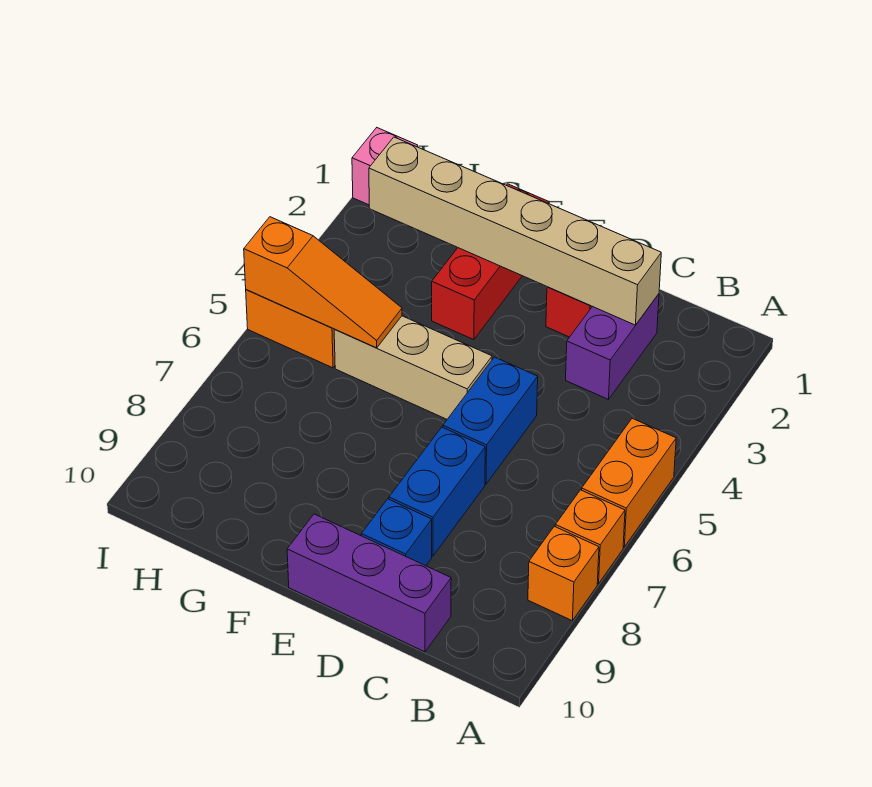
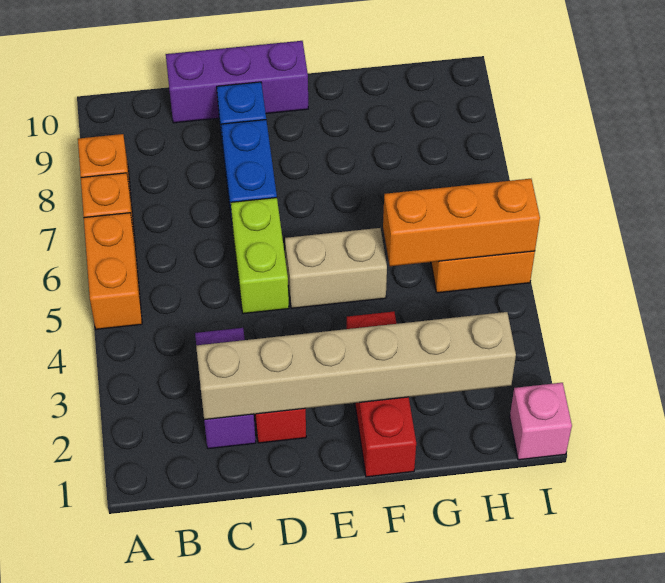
blue 1x2 brick [443,357,538,484] -> lime 1x2 brick [231,198,289,314]
tan 1x3 brick [334,316,492,419] -> tan 1x2 brick [285,228,387,308]
orange 1x3 slope [244,217,402,348] -> orange 1x3 brick [383,179,540,266]

